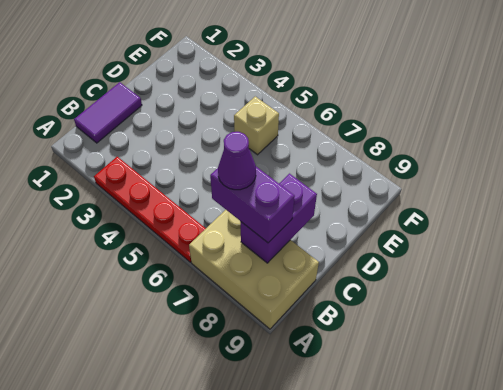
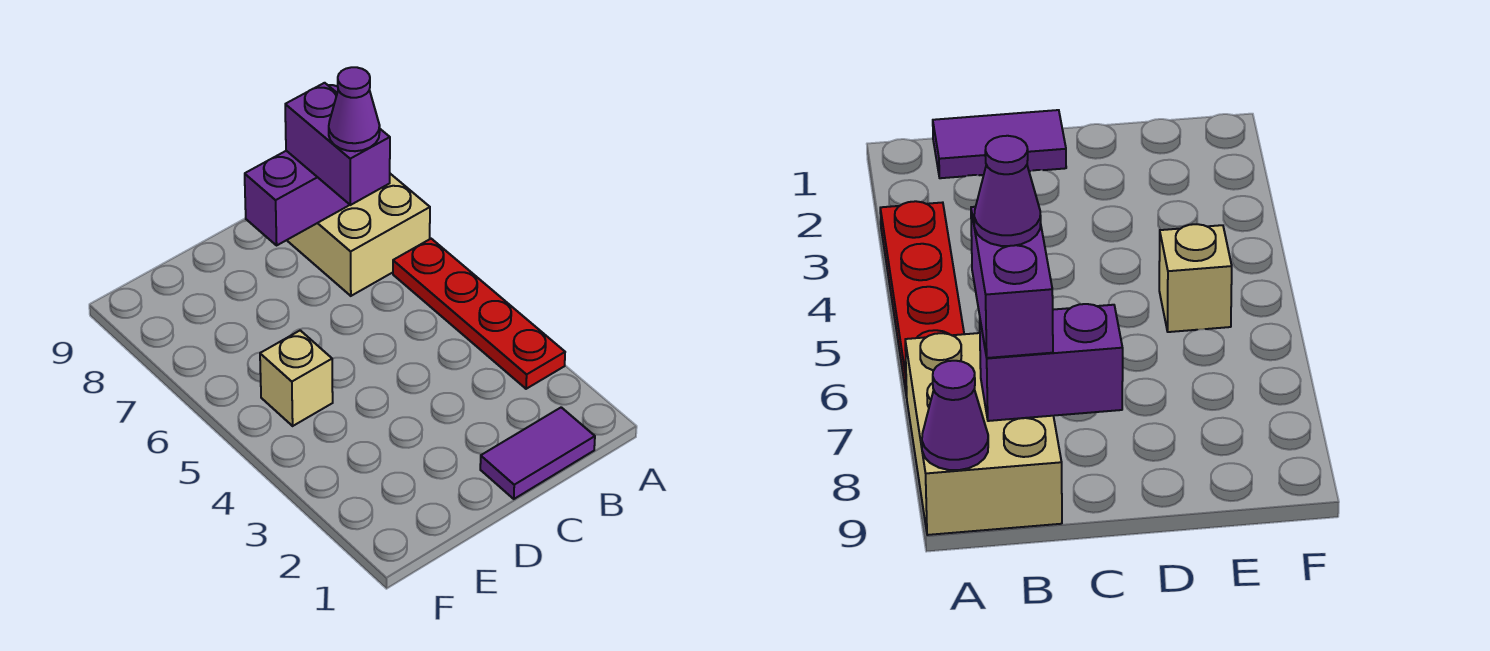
none -> purple 1x1 cone [922,361,988,470]

